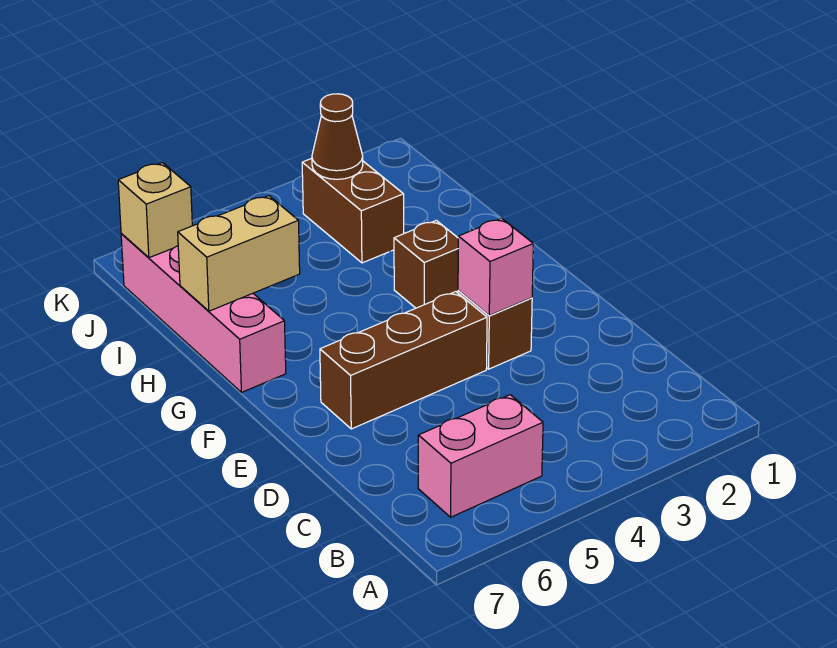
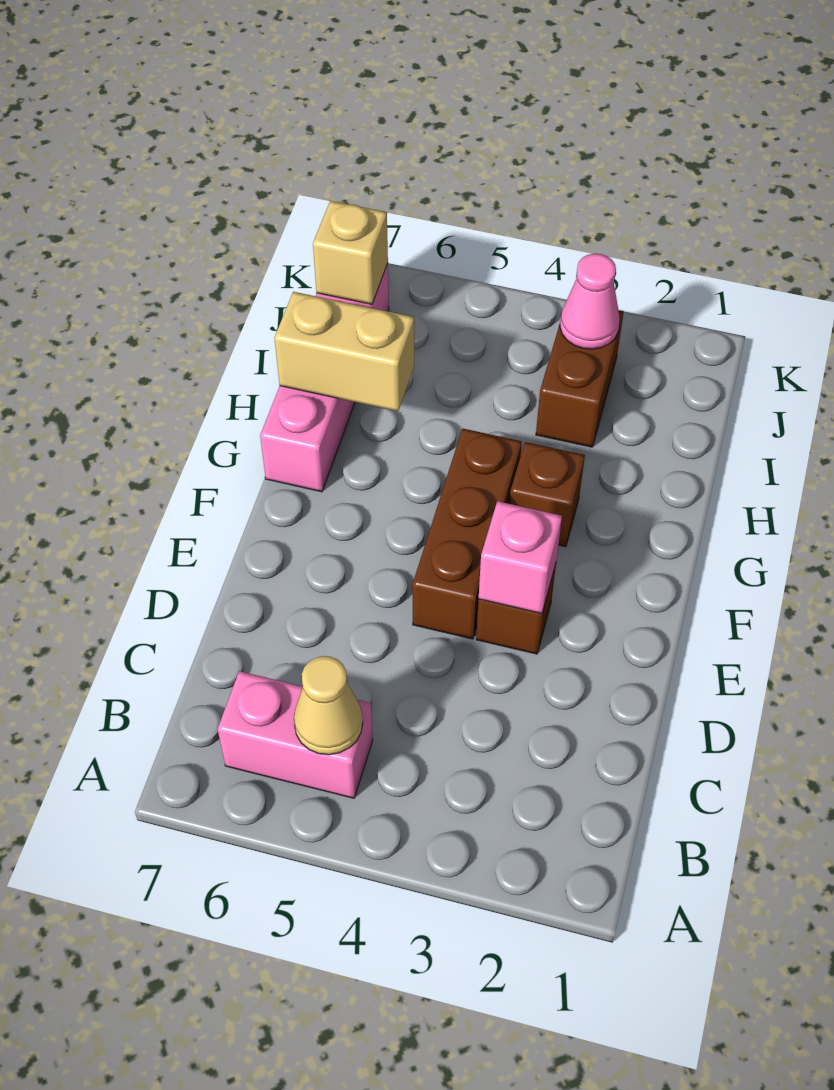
none -> tan 1x1 cone [294,656,363,755]
brown 1x3 brick [320,292,487,429] -> brown 1x3 brick turned to [412,429,522,639]
brown 1x1 cone [312,94,363,179] -> pink 1x1 cone [560,254,620,349]

